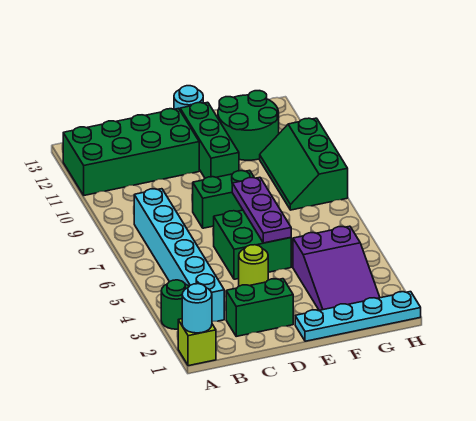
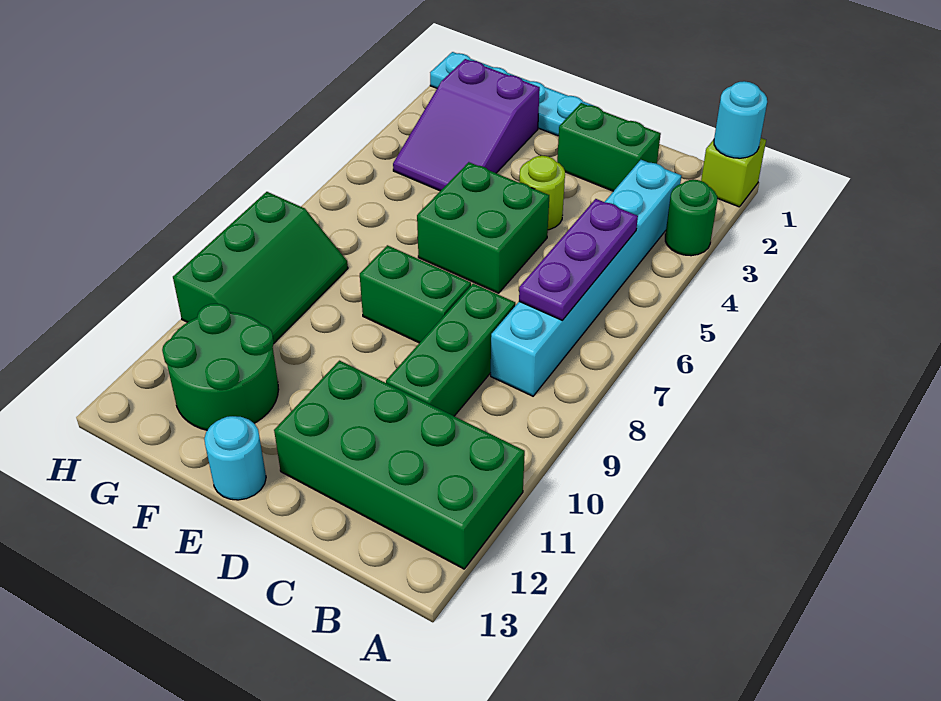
purple 1x3 plate [232,177,291,243] -> purple 1x3 plate moved to [519,199,638,320]
green 1x3 brick [180,102,239,178] -> green 1x3 brick moved to [386,284,515,416]
purple 2x3 slope [293,226,380,310] -> purple 2x3 slope turned to [393,59,540,191]

